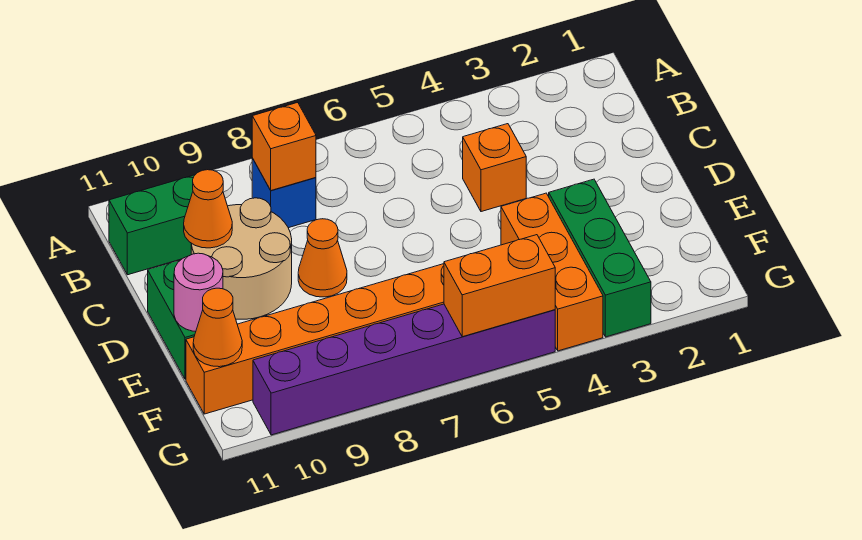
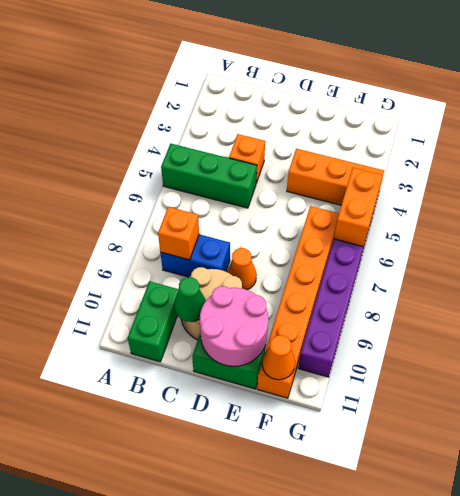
blue 1x1 brick [252,158,316,228] -> blue 1x2 brick [160,234,230,277]
orange 1x1 cone [184,170,232,248] -> green 1x1 cone [175,277,206,322]
green 1x3 brick [549,179,651,337] -> green 1x3 brick moved to [161,144,257,208]
pink 1x1 round brick [174,253,223,331] -> pink 2x2 round brick [200,286,268,366]

